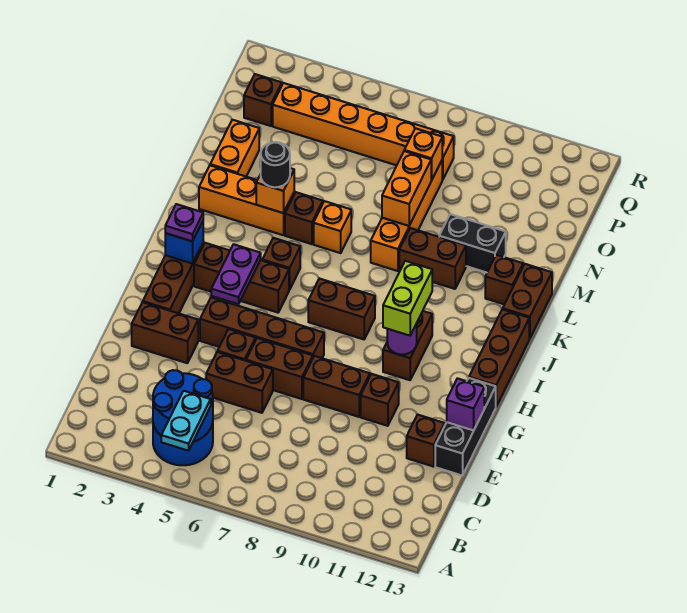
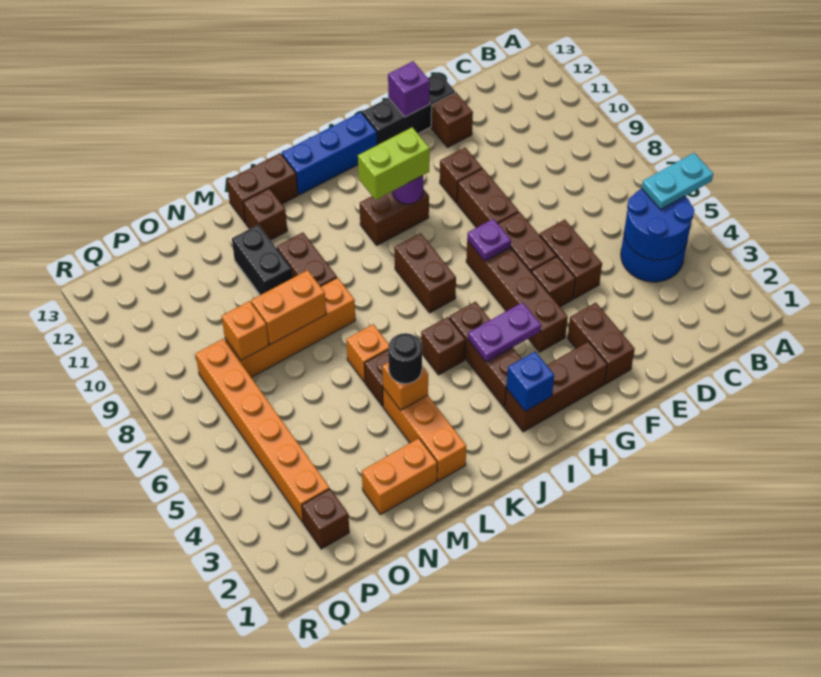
brown 1x3 brick [469,309,529,406] -> blue 1x3 brick [282,112,377,195]
purple 1x1 plate [165,204,203,241] -> purple 1x1 plate moved to [467,219,511,261]

